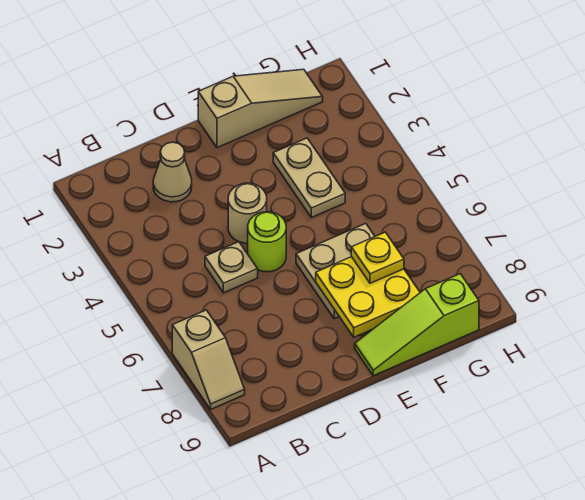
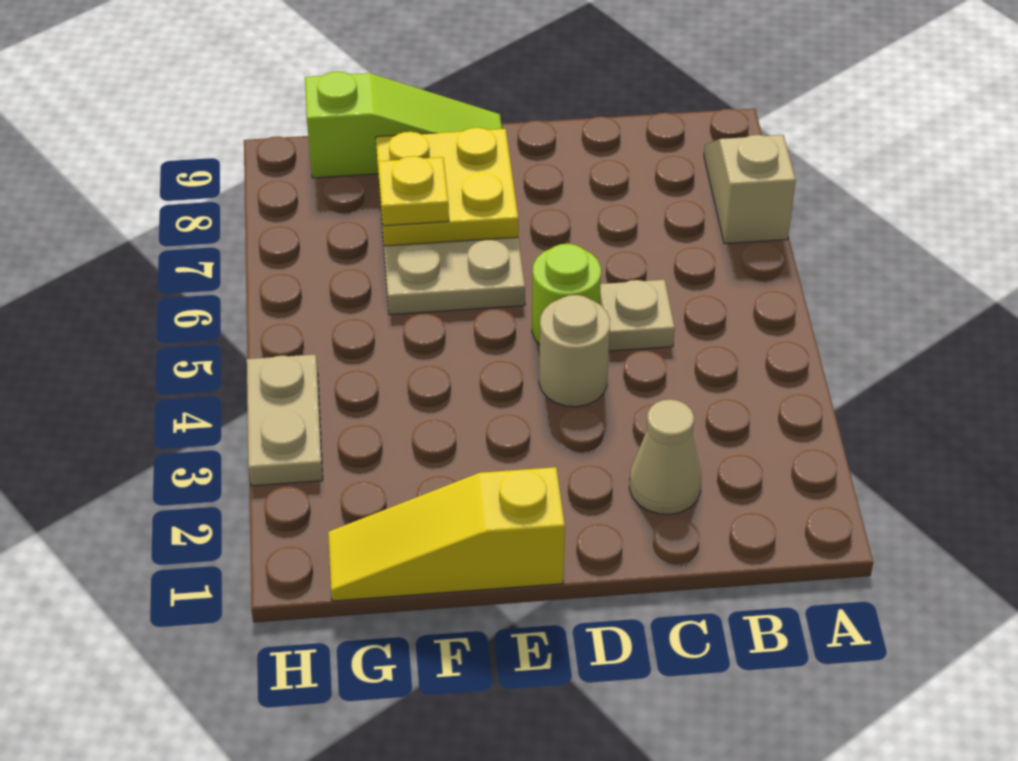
tan 1x3 slope [198,69,323,148] -> yellow 1x3 slope [328,467,565,601]
tan 1x2 plate [273,138,345,218] -> tan 1x2 plate moved to [247,354,323,486]

